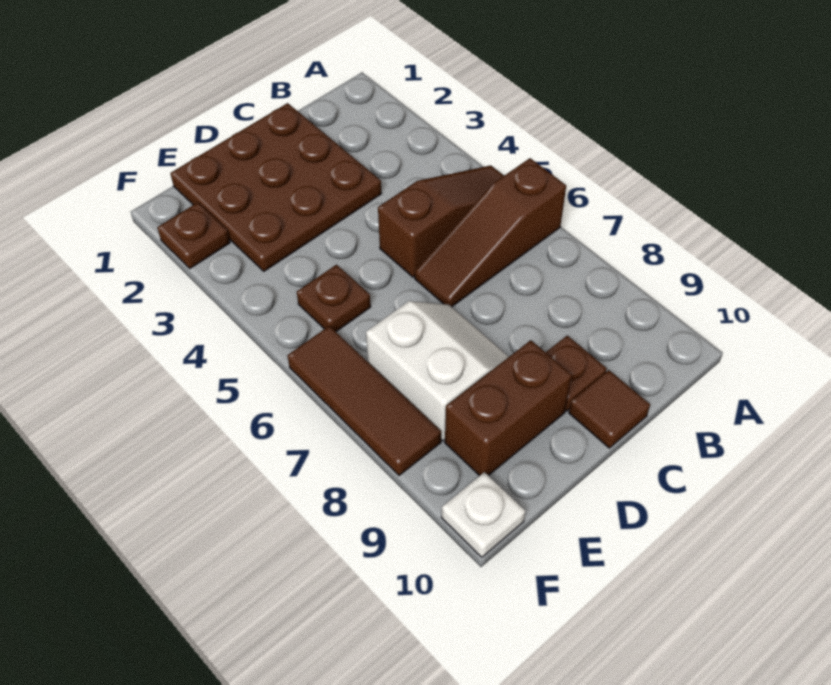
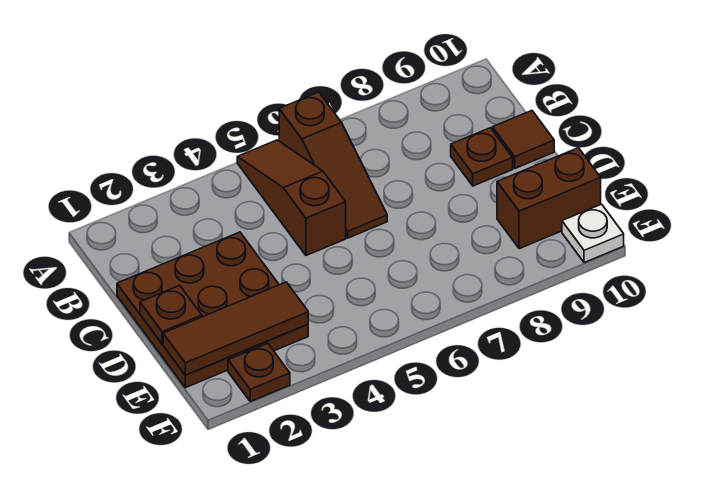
white 2x2 slope [366,301,509,441] -> none
brown 1x2 brick [445,340,572,476] -> brown 1x2 brick turned to [497,148,601,249]
brown 1x1 plate [297,265,371,332] -> brown 1x1 plate moved to [140,285,202,344]
brown 1x3 tile [288,326,441,475] -> brown 1x3 tile moved to [163,282,308,375]

